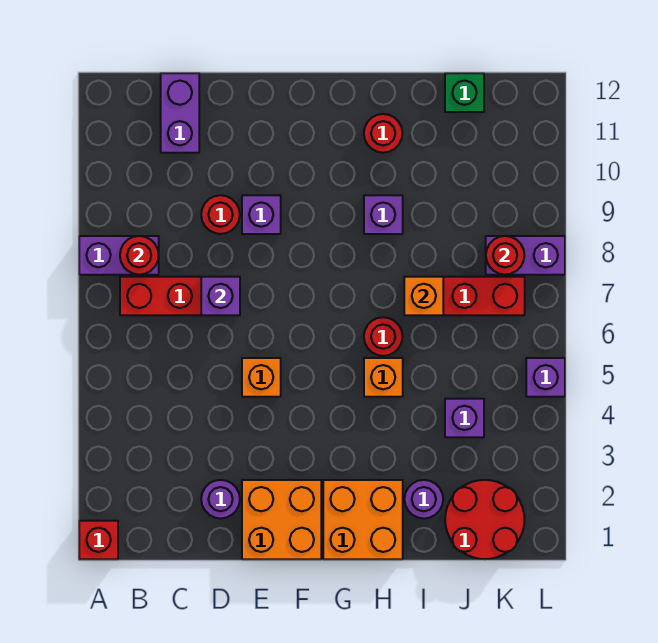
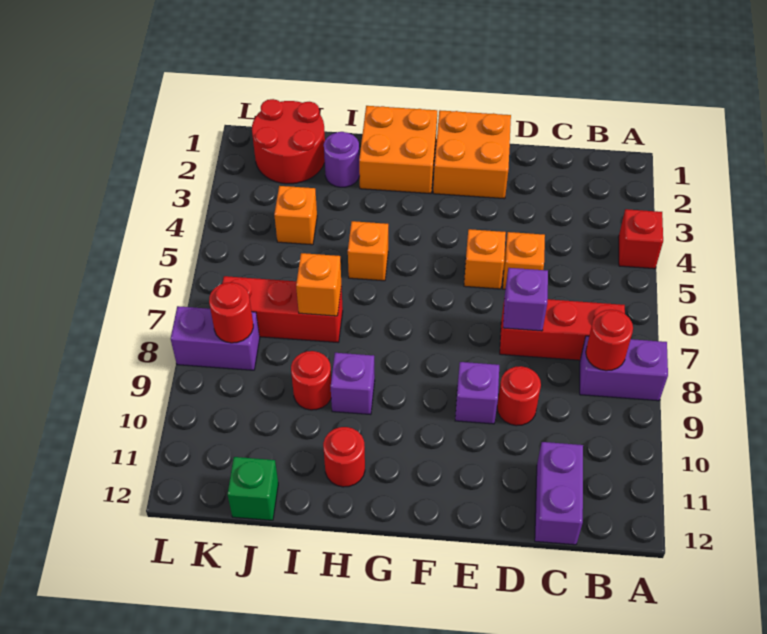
red 1x1 brick [79,521,118,559] -> red 1x1 brick moved to [619,209,663,269]
purple 1x1 round brick [201,480,240,519] -> none
none -> orange 1x1 brick [503,232,545,289]
red 1x1 round brick [364,317,403,356] -> red 1x1 round brick moved to [291,351,331,410]
purple 1x1 brick [445,399,484,437] -> orange 1x1 brick [274,186,317,245]
purple 1x1 brick [526,358,565,397] -> none

